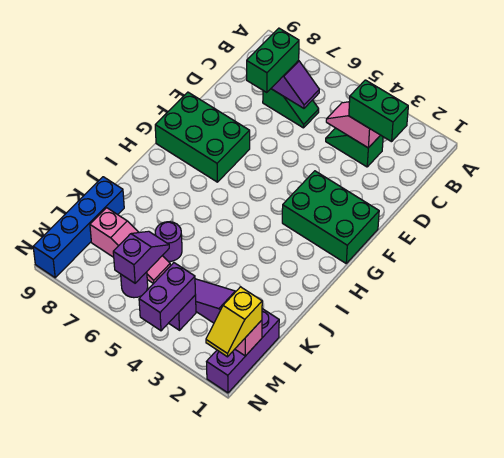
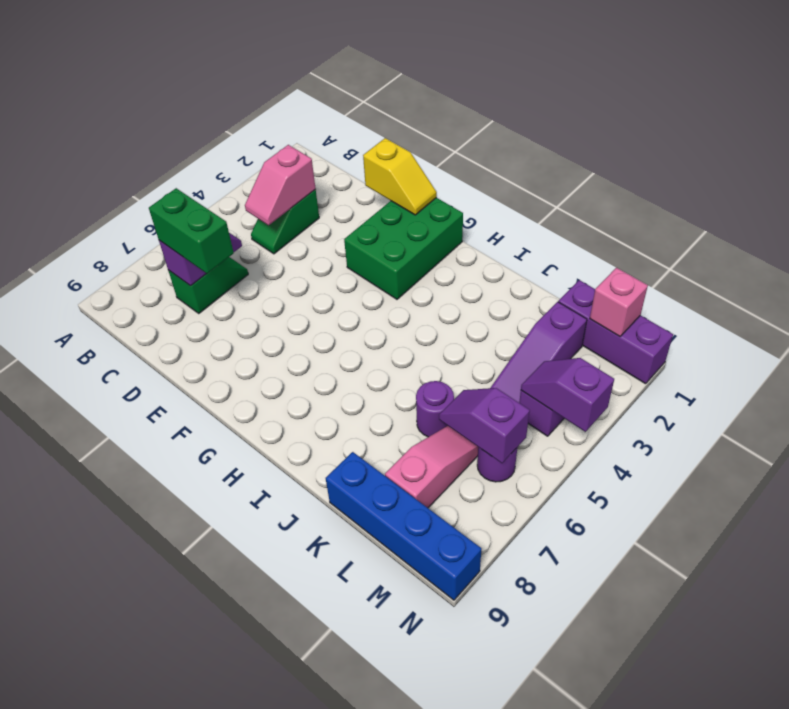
green 1x2 brick [349,80,408,142] -> none
green 2x3 brick [155,92,250,182] -> none
yellow 1x2 slope [206,287,262,357] -> yellow 1x2 slope moved to [363,138,437,215]
purple 1x2 brick [139,263,196,331] -> purple 1x2 slope [521,358,614,432]

